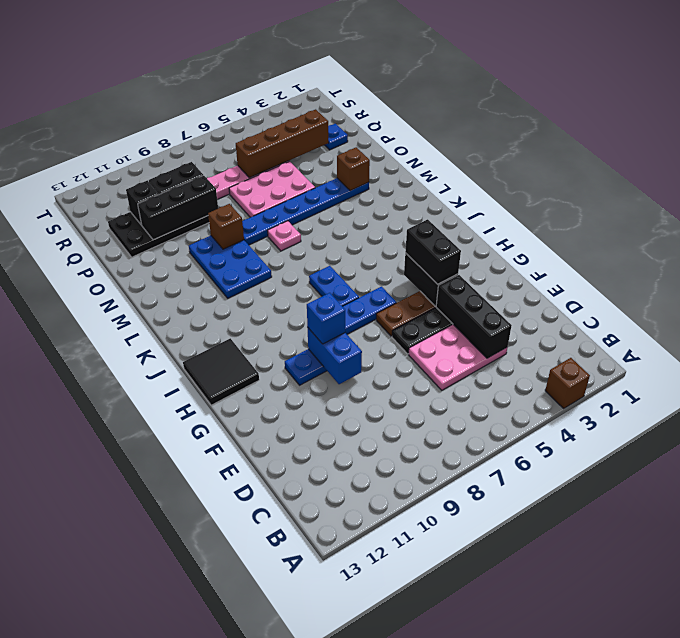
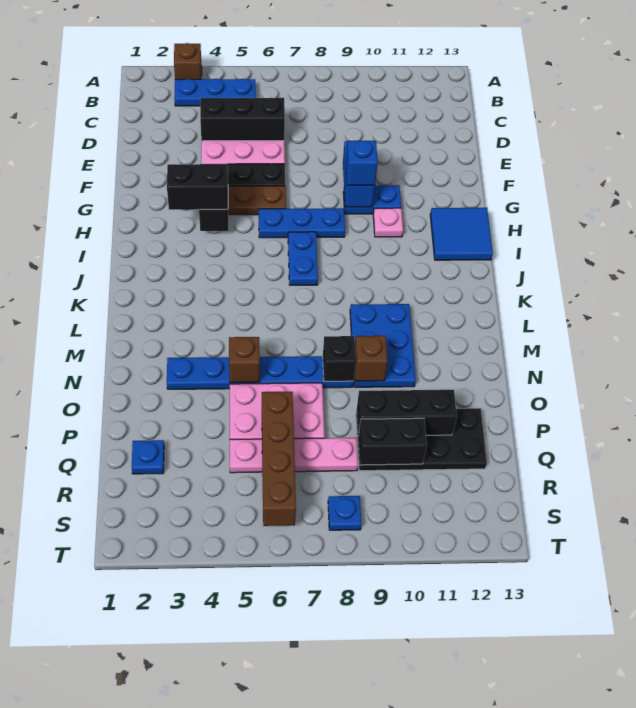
none -> blue 1x3 plate [174,79,256,106]
black 1x3 brick [436,275,512,358] -> black 1x3 brick turned to [200,98,285,141]
black 1x2 brick [405,219,461,284] -> black 1x2 brick turned to [167,164,228,210]
black 2x2 tile [183,338,259,405] -> blue 2x2 tile [430,208,493,260]
pink 1x1 plate [268,221,301,251] -> pink 1x1 plate moved to [373,208,403,237]
brown 1x1 brick [337,147,370,191] -> brown 1x1 brick moved to [229,337,260,382]
brown 1x4 brick [236,109,329,178] -> brown 1x4 brick turned to [262,392,296,526]
black 1x1 brick [126,180,159,225] -> black 1x1 brick moved to [323,336,356,381]
none -> blue 1x1 plate [328,496,361,530]

